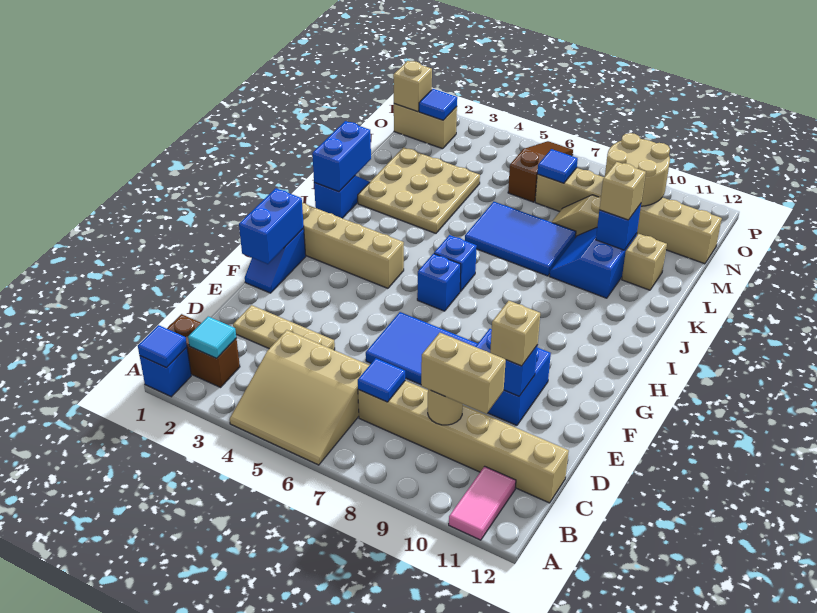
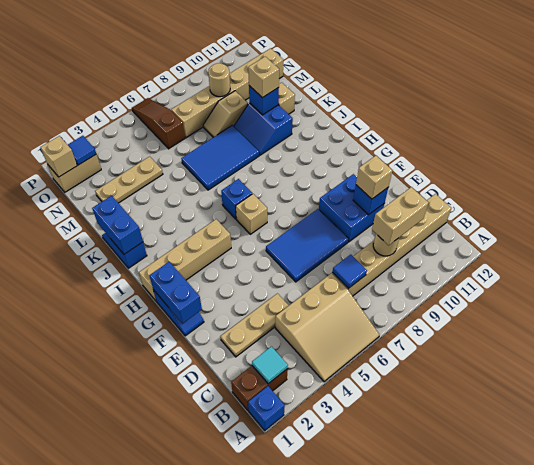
blue 1x1 tile [138,325,187,368] -> none
pink 1x2 tile [449,466,516,540] -> none
blue 1x1 brick [417,254,461,311] -> tan 1x1 brick [236,194,267,234]
tan 3x3 plate [358,147,480,233] -> tan 1x3 plate [95,157,163,203]
blue 1x1 tile [537,149,578,183] -> none
tan 2x2 round brick [605,133,670,206] -> tan 1x1 round brick [208,63,230,97]

